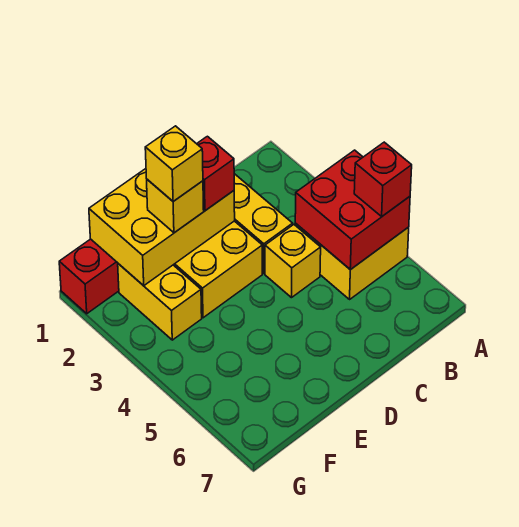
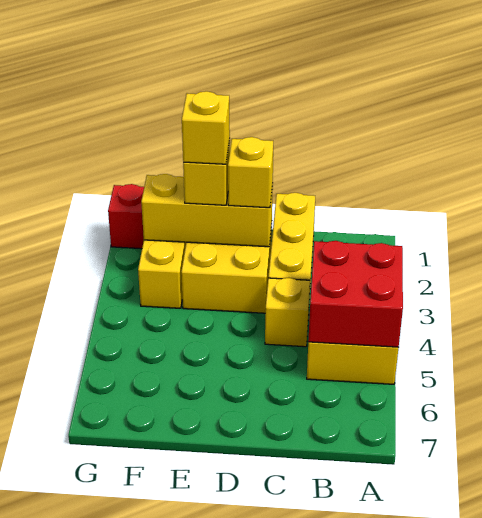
red 1x1 brick [354,142,412,216] -> none
yellow 2x3 brick [89,169,235,286] -> yellow 1x3 brick [141,174,273,247]
red 1x1 brick [197,136,234,211] -> yellow 1x1 brick [228,137,273,208]

